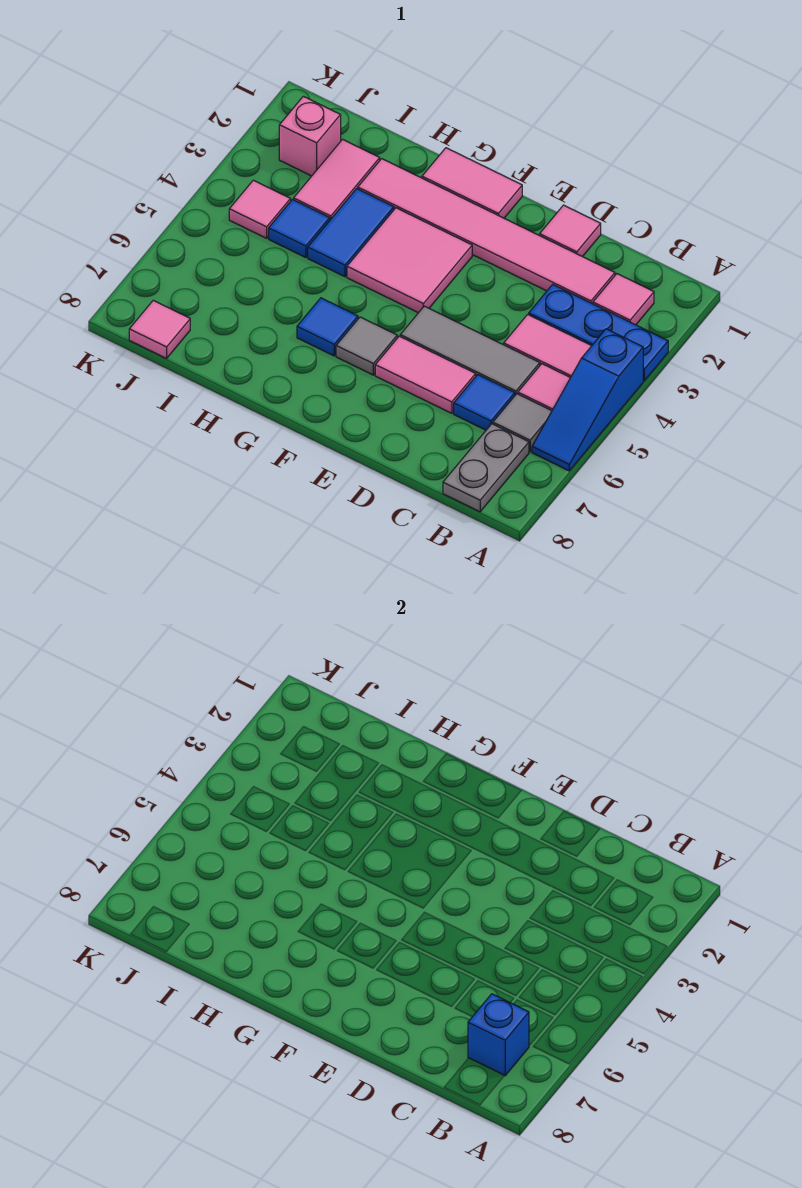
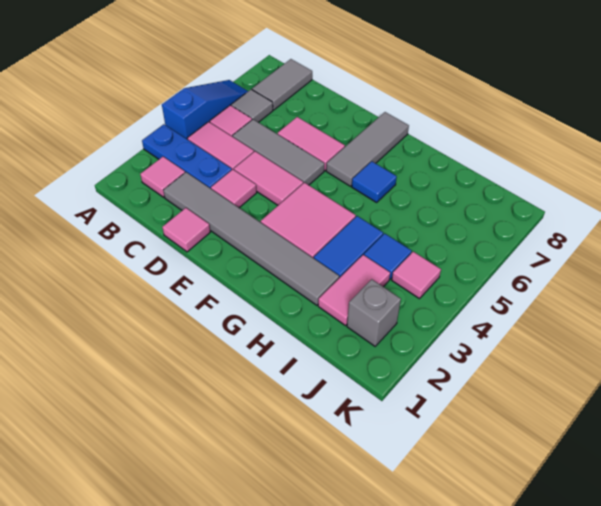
grey 1x2 plate [443,424,529,512] -> grey 1x2 tile [252,59,312,110]
blue 1x1 brick [468,994,529,1076] -> none
pink 1x6 tile [358,159,615,304] -> grey 1x6 tile [163,172,339,305]
blue 1x1 tile [454,375,515,430] -> none
pink 1x2 tile [422,148,522,218] -> pink 1x2 tile moved to [234,151,303,205]
grey 1x1 tile [336,317,397,375] -> grey 1x3 tile [326,112,409,186]
pink 1x1 brick [279,96,341,176] -> grey 1x1 brick [347,279,401,346]
pink 1x1 tile [129,300,190,358] -> pink 1x1 tile moved to [211,170,257,208]

